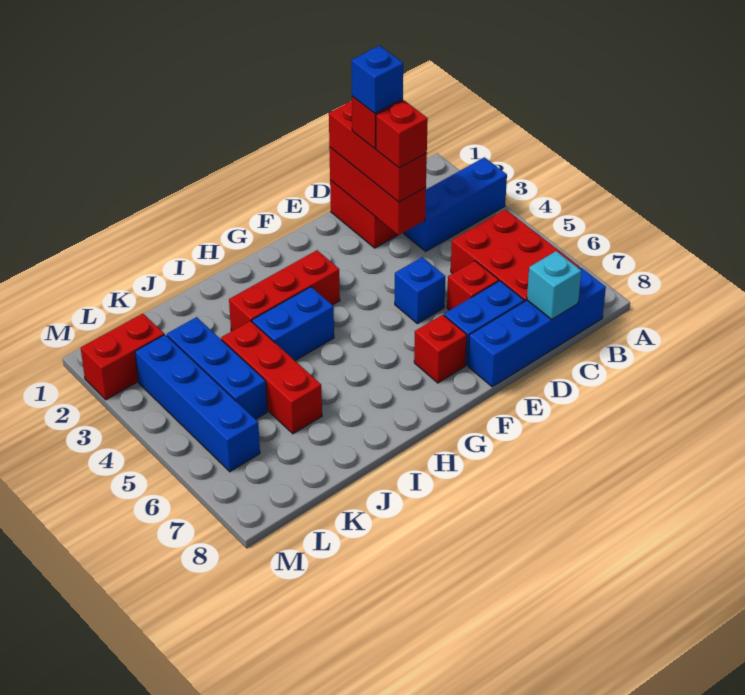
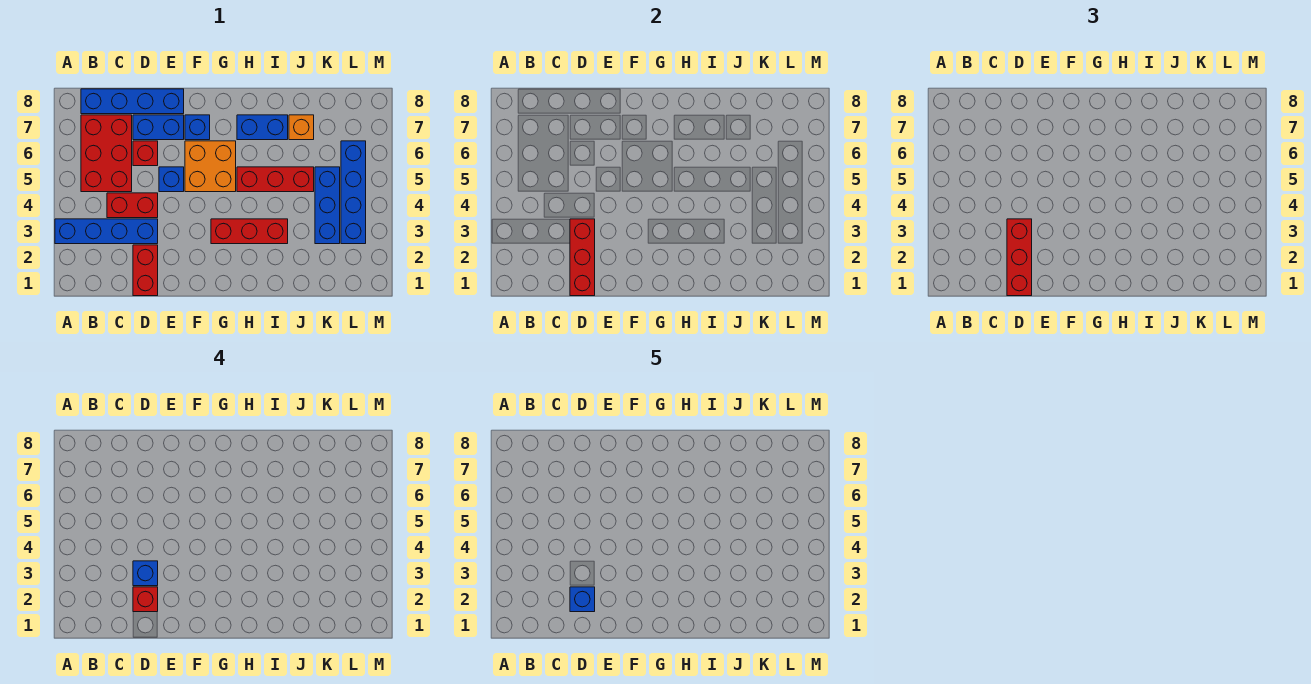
blue 1x3 brick [404,157,507,251] -> blue 1x4 brick [55,219,158,244]
cyan 1x1 brick [527,251,581,319] -> none
red 1x1 brick [376,100,428,168] -> blue 1x1 brick [133,561,158,586]
none -> orange 2x2 brick [185,141,236,192]
red 1x1 brick [414,315,467,383] -> blue 1x1 brick [185,115,210,140]
blue 1x2 brick [252,287,334,361] -> blue 1x2 brick moved to [237,115,288,140]
red 1x3 brick [221,321,322,434] -> red 1x3 brick turned to [237,167,314,192]
none -> orange 1x1 brick [289,115,314,140]
red 1x2 brick [81,314,164,400] -> red 1x2 brick moved to [107,193,158,218]

